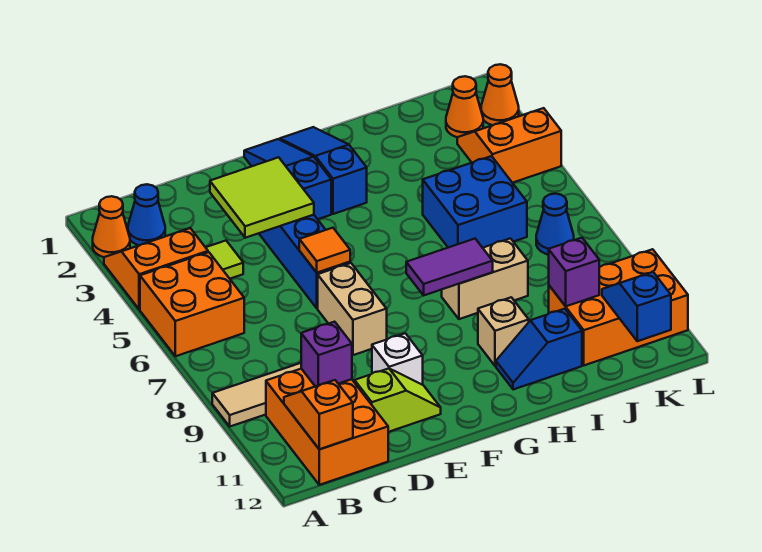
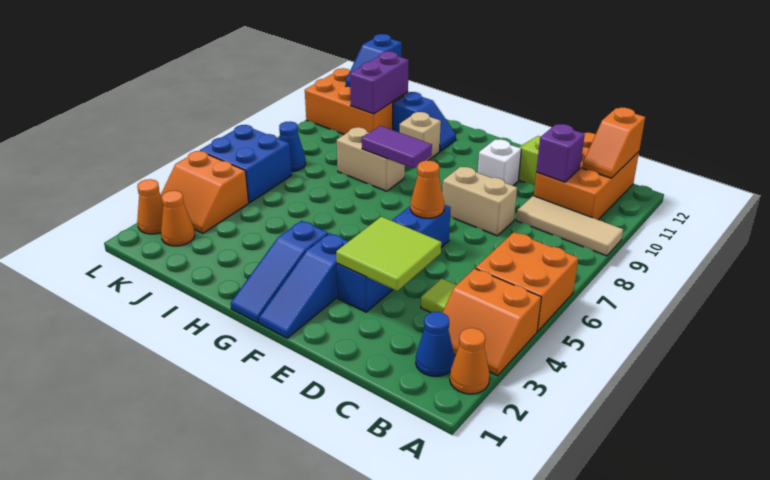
orange 1x1 tile [299,228,350,273] -> orange 1x1 cone [410,161,444,218]
tan 1x2 brick [318,263,387,355] -> tan 1x2 brick turned to [442,167,517,236]
blue 2x2 brick [423,156,527,248] -> blue 2x2 brick moved to [200,125,291,203]
purple 1x1 brick [549,238,599,306] -> purple 1x2 brick [350,51,409,114]

